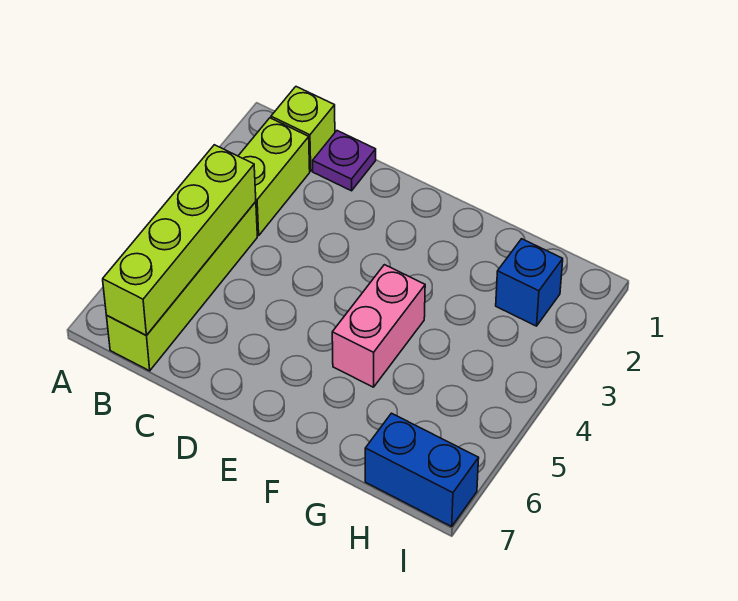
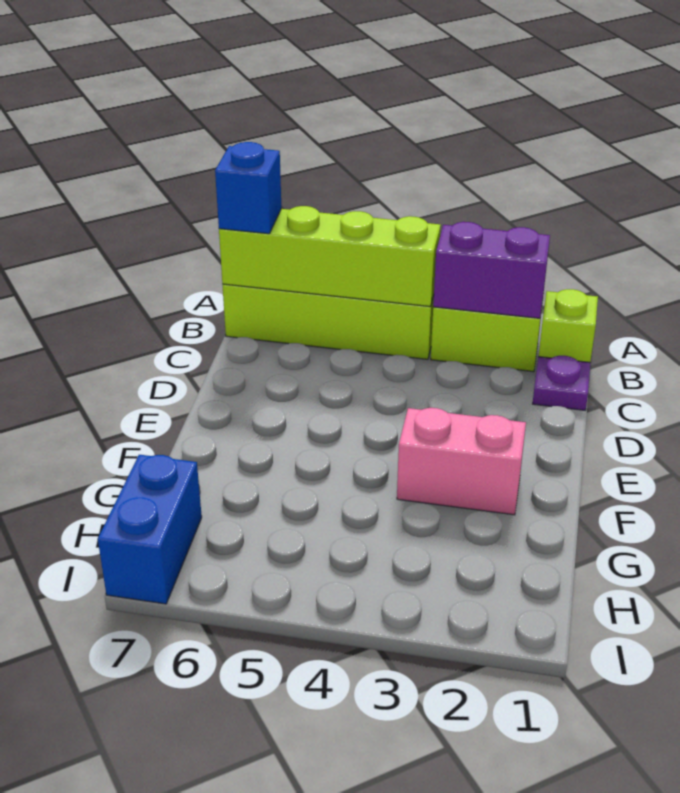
none -> purple 1x2 brick [433,222,550,318]
pink 1x2 brick [332,265,425,387] -> pink 1x2 brick moved to [397,408,526,515]
blue 1x1 brick [496,239,563,326] -> blue 1x1 brick moved to [215,142,281,234]

